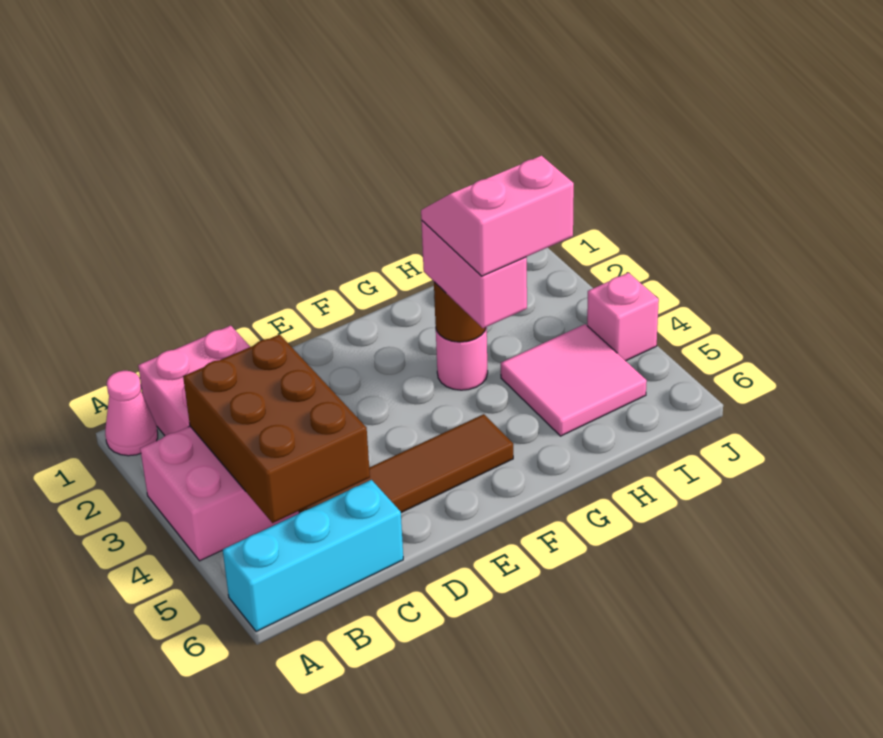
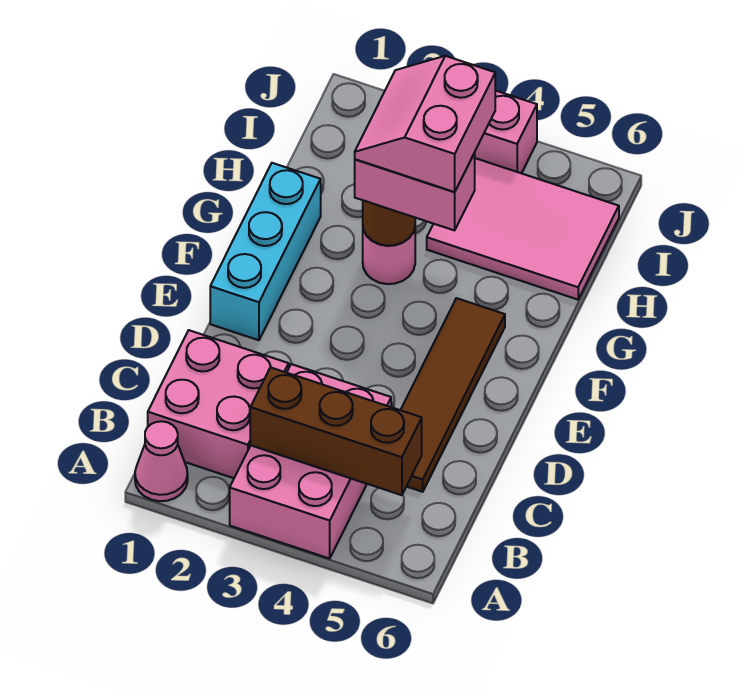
cyan 1x3 brick [223,480,403,632] -> cyan 1x3 brick moved to [210,163,321,340]
brown 2x3 brick [183,334,370,523] -> brown 1x3 brick [250,367,422,495]
pink 2x2 tile [501,324,647,436] -> pink 2x3 tile [427,158,619,300]

